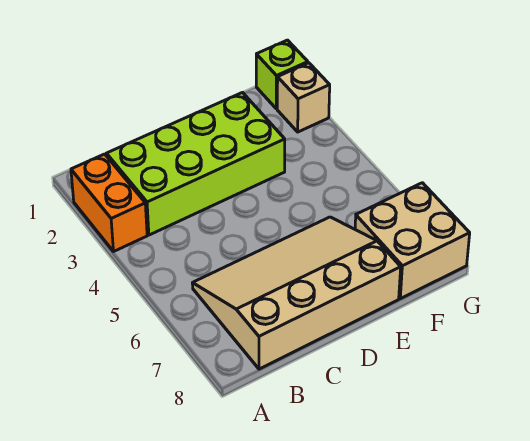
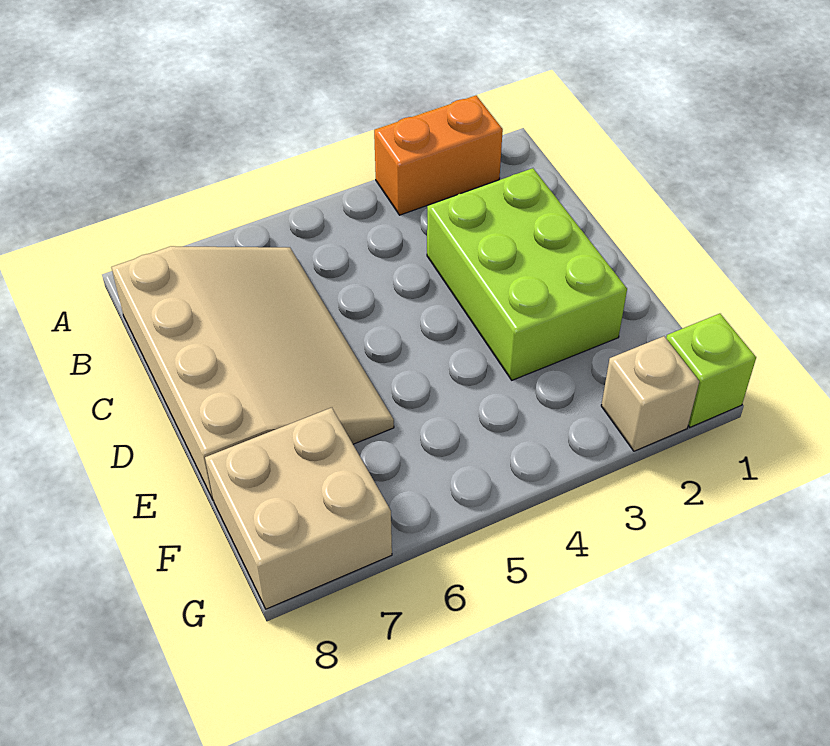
lime 2x4 brick [106,93,285,235] -> lime 2x3 brick [427,168,627,380]

